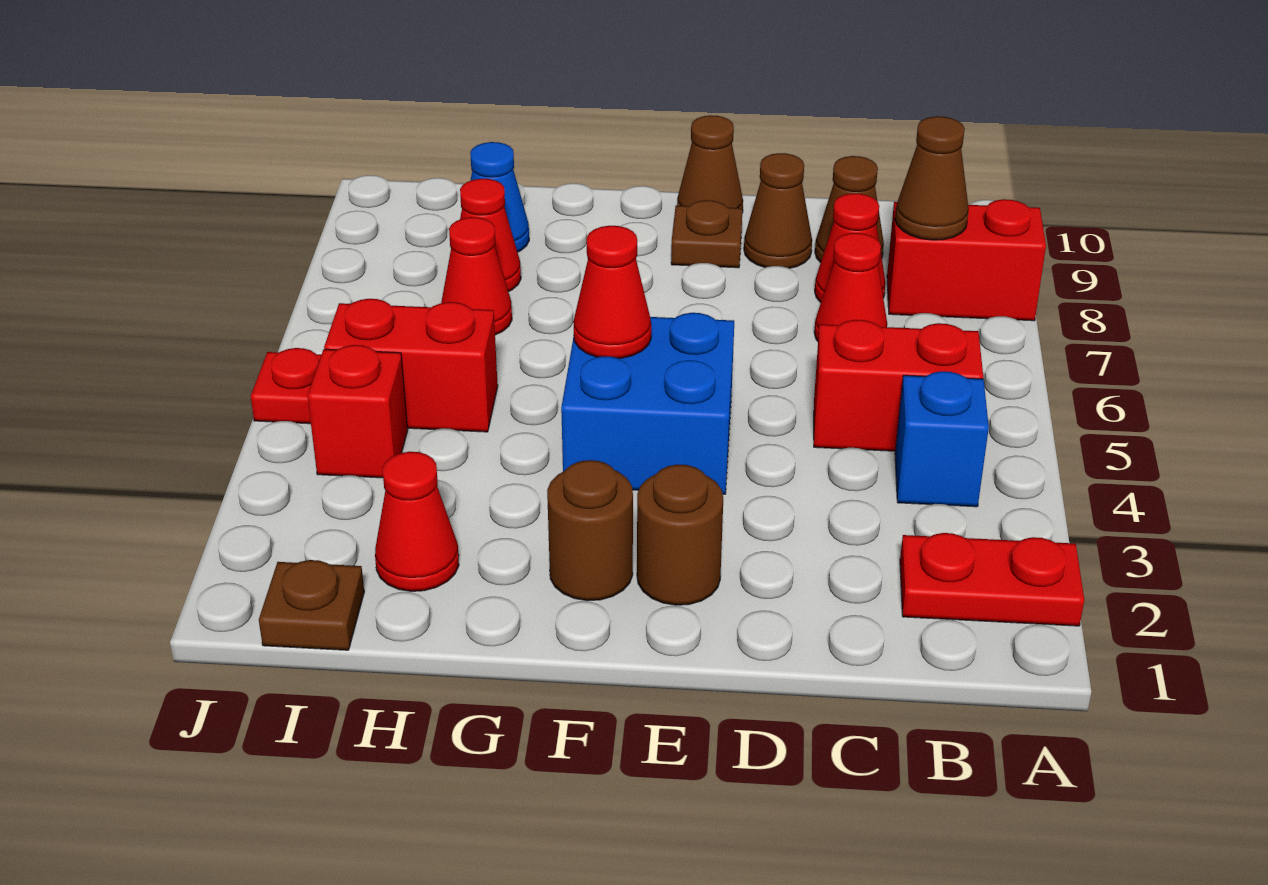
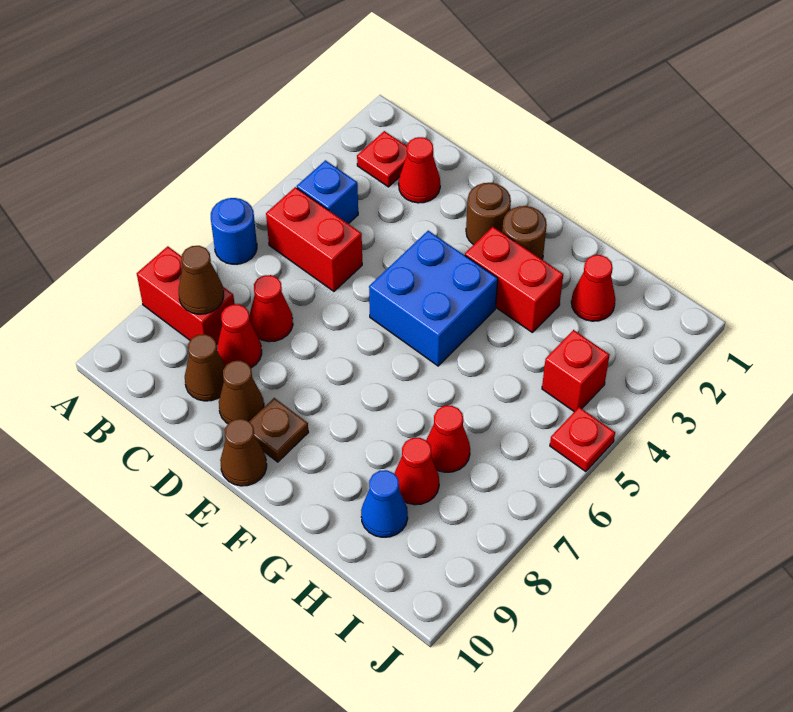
red 1x2 plate [900,533,1084,626] -> red 1x1 plate [357,131,407,187]
none -> blue 1x1 round brick [211,198,257,264]
red 1x1 cone [573,226,651,358] -> red 1x1 cone moved to [399,137,440,203]
red 1x2 brick [324,299,498,432] -> red 1x2 brick moved to [465,227,563,333]
brown 1x1 plate [259,560,364,650] -> none

